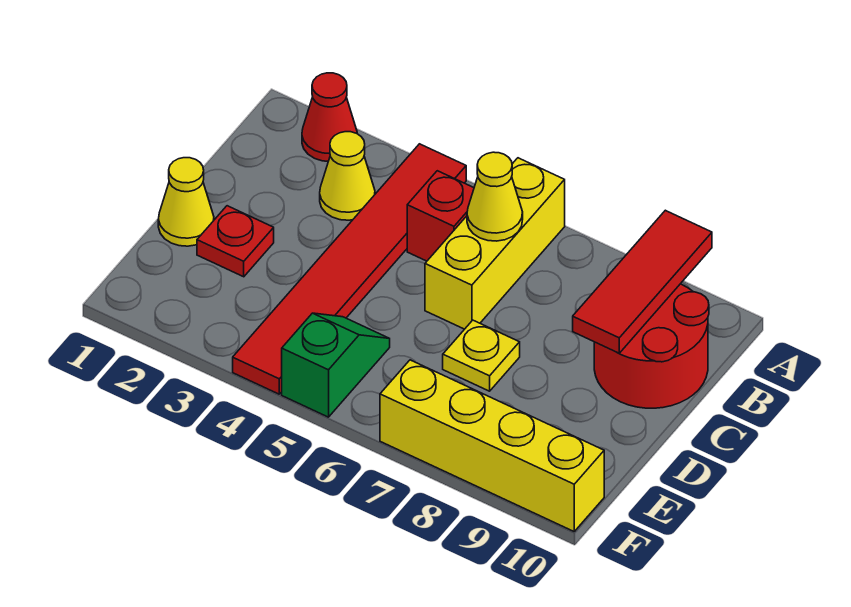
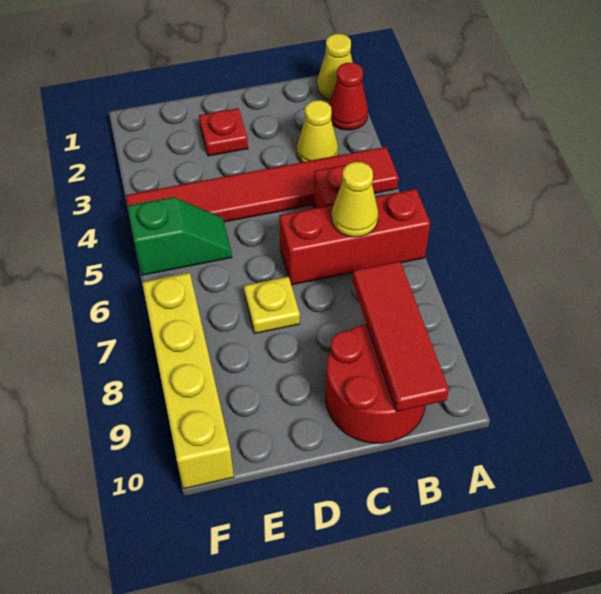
yellow 1x3 brick [425,158,565,329] -> red 1x3 brick [279,189,430,285]
red 1x3 tile [573,210,712,353] -> red 1x3 tile turned to [352,261,449,412]
yellow 1x1 cone [158,158,214,246] -> yellow 1x1 cone moved to [317,34,353,100]

